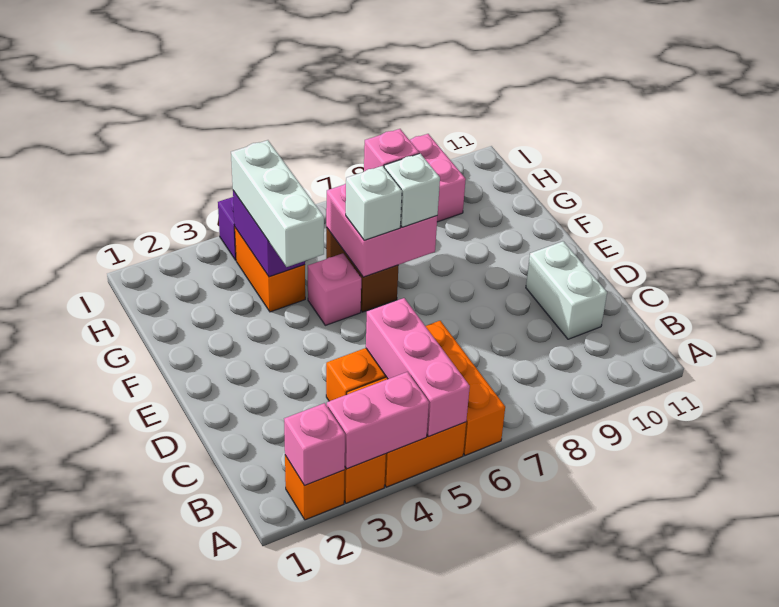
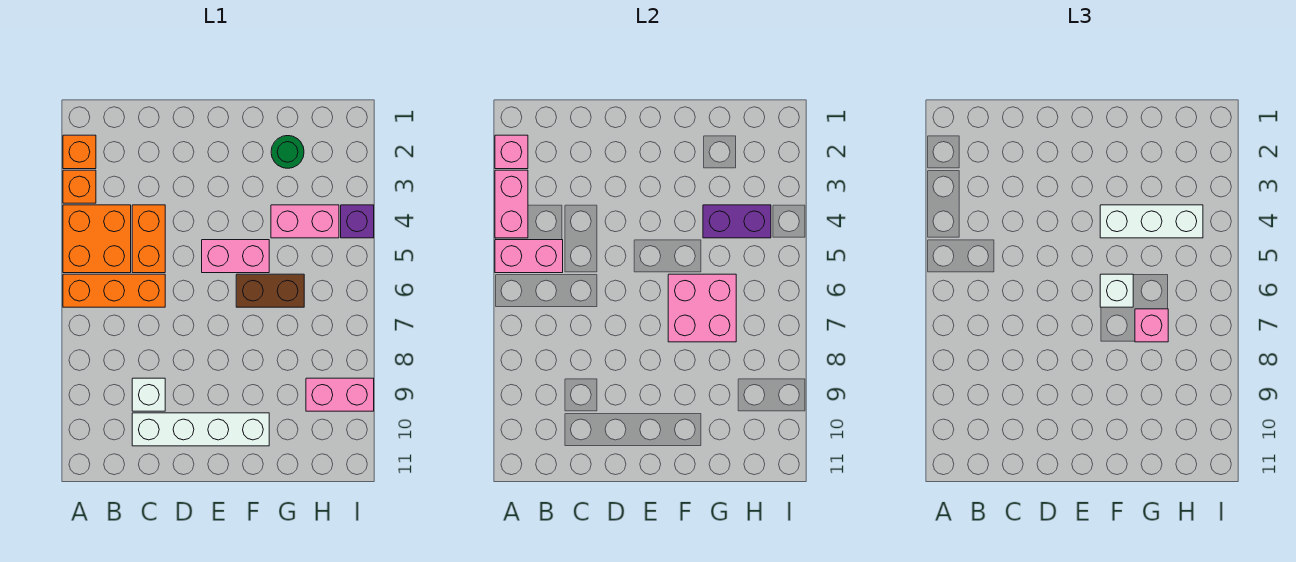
pink 1x3 brick [366,298,470,436] -> pink 1x2 brick [495,240,563,273]
white 1x2 brick [526,241,607,339] -> white 1x4 brick [132,413,269,446]
pink 1x1 brick [308,253,361,325] -> pink 1x2 brick [202,240,269,273]
white 1x1 brick [384,153,440,227] -> white 1x1 brick moved to [132,378,165,411]
none -> green 1x1 round brick [271,136,304,168]
orange 1x2 brick [235,228,305,312] -> pink 1x2 brick [271,205,339,238]

